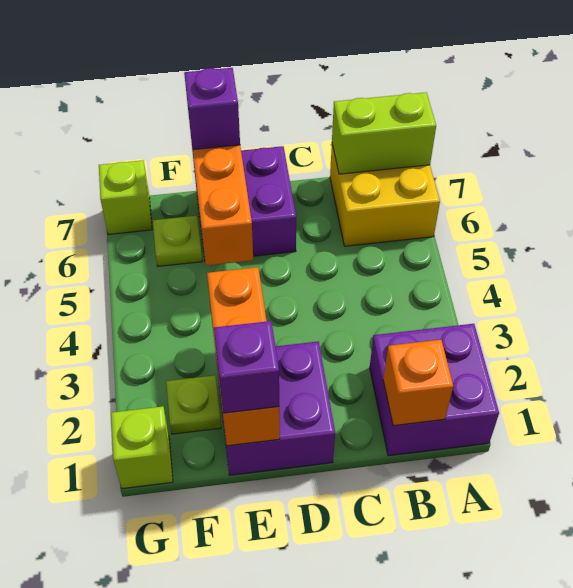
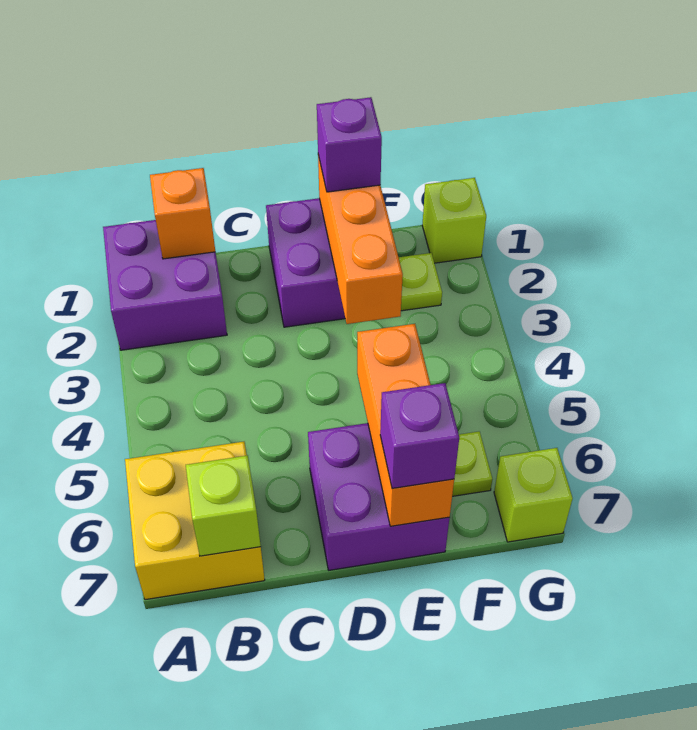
lime 1x2 brick [332,92,436,174] -> lime 1x1 brick [186,455,261,556]

